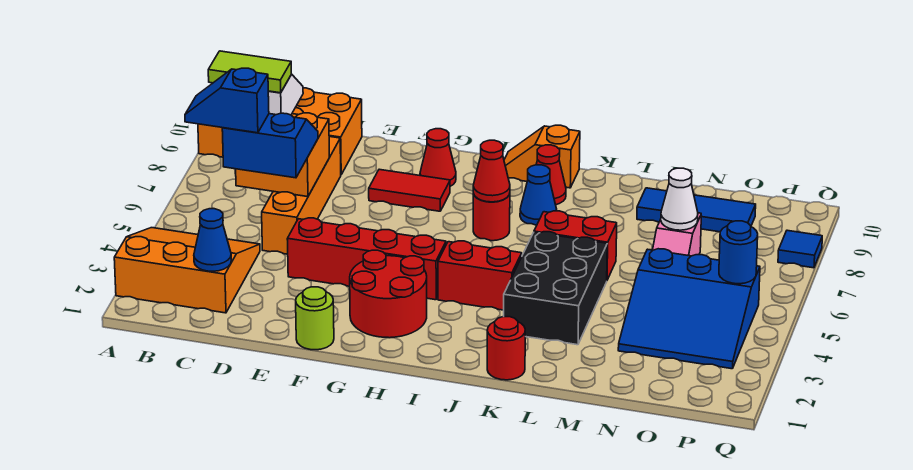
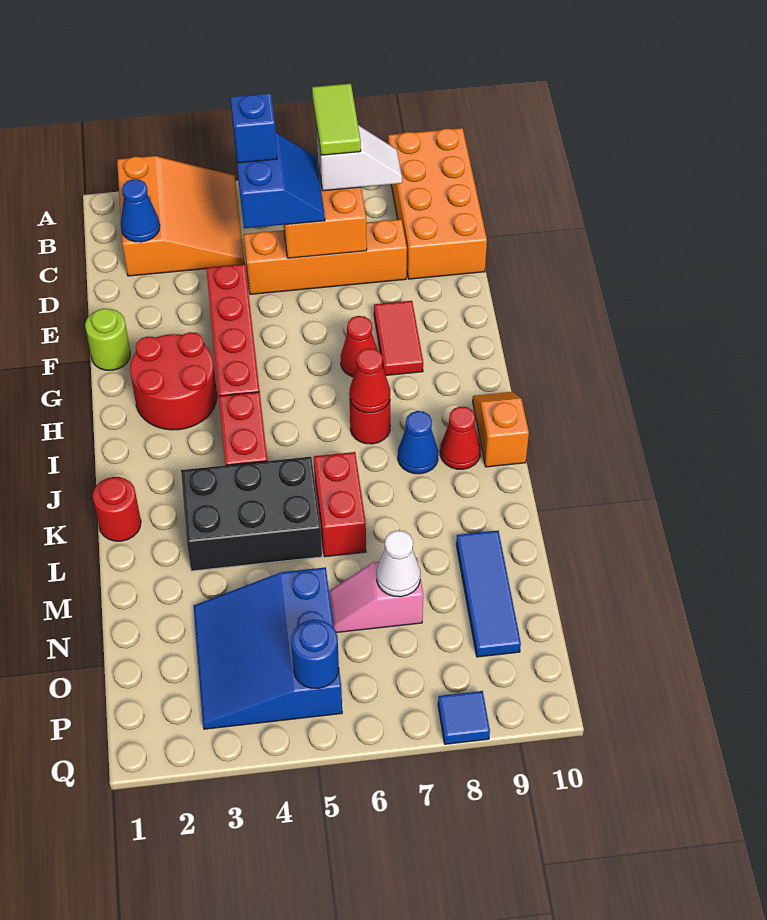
red 1x1 cone [420,129,456,186] -> red 1x1 cone moved to [341,316,378,377]

